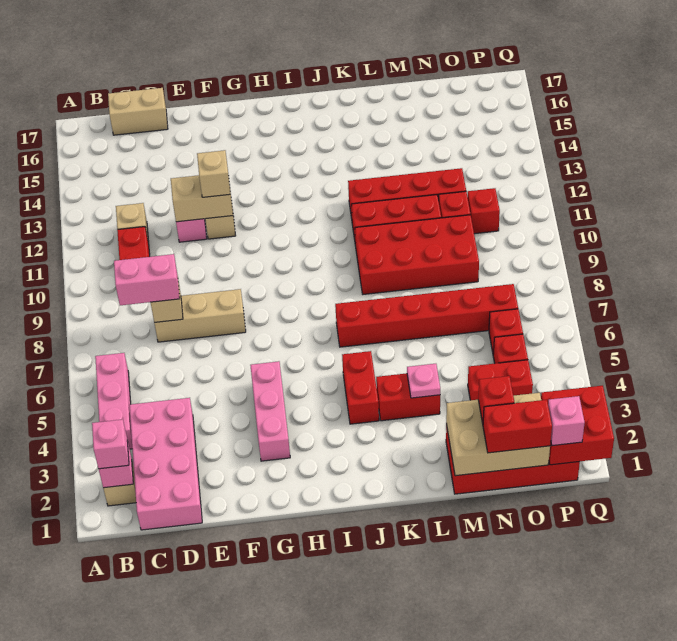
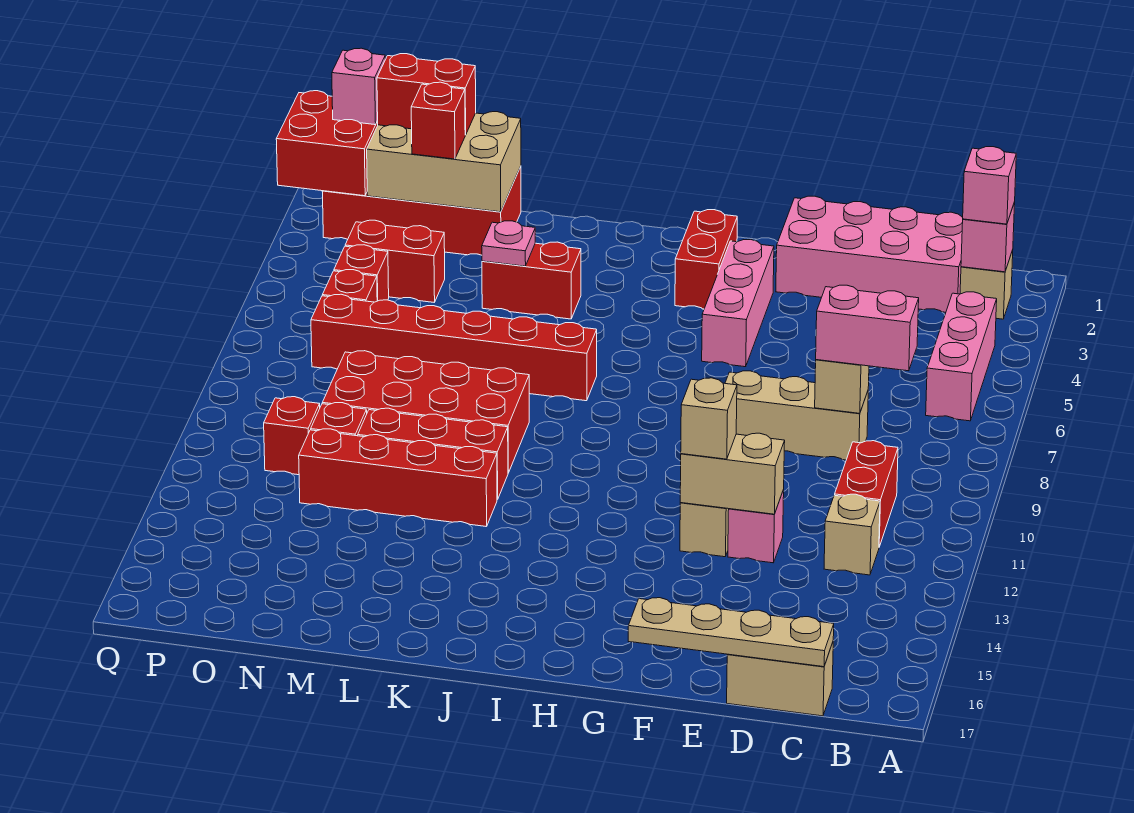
pink 2x4 brick [130,398,202,530] -> pink 2x4 brick turned to [776,196,963,312]
none -> tan 1x4 plate [628,598,834,667]
red 1x2 brick [342,351,379,424] -> red 1x2 brick moved to [675,210,737,309]

